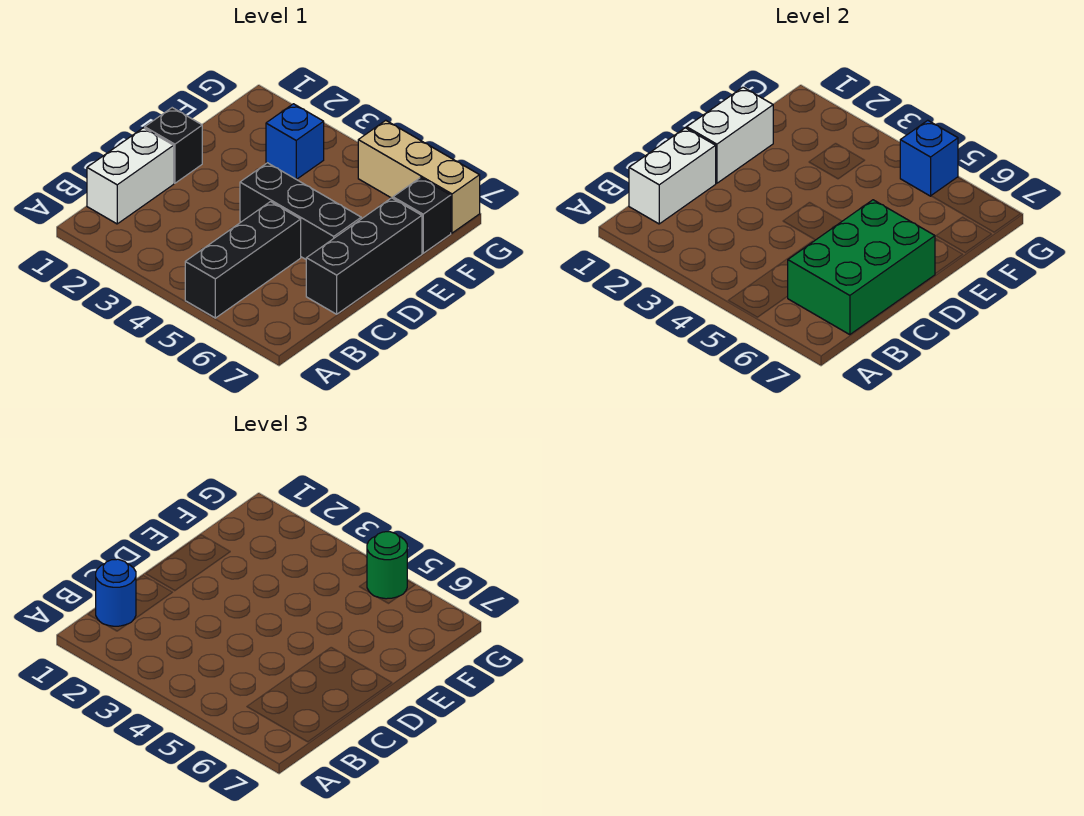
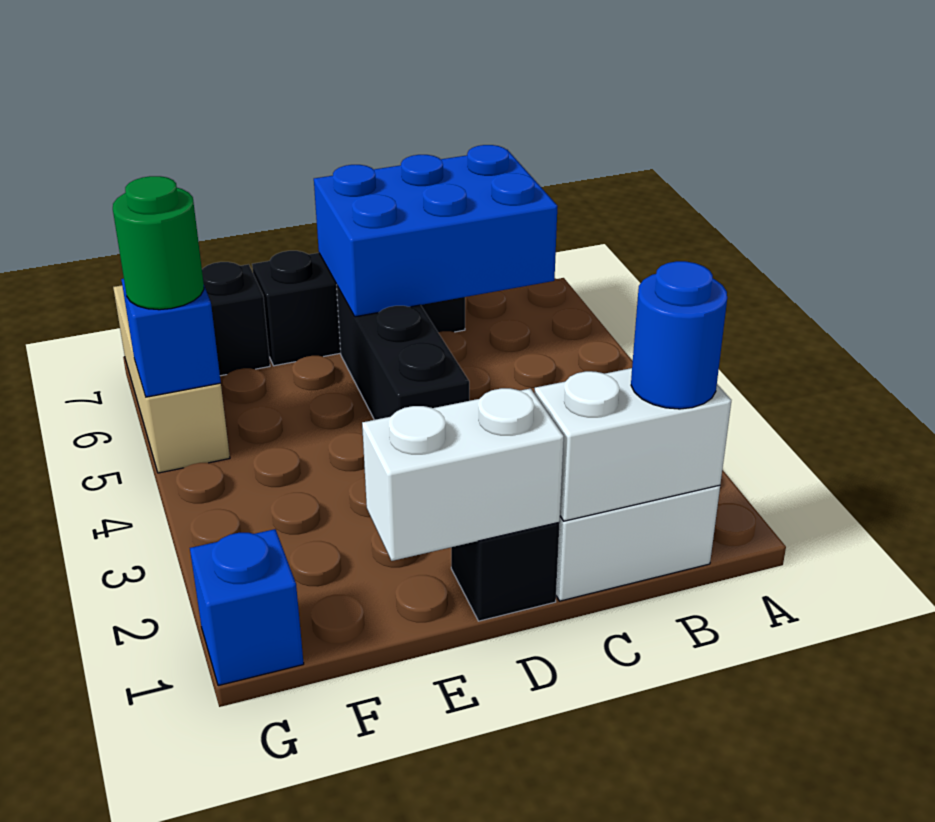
black 1x3 brick [185,202,301,318] -> none
green 2x3 brick [788,200,935,335] -> blue 2x3 brick [314,145,557,317]
blue 1x1 brick [266,104,324,179] -> blue 1x1 brick moved to [190,529,304,686]

